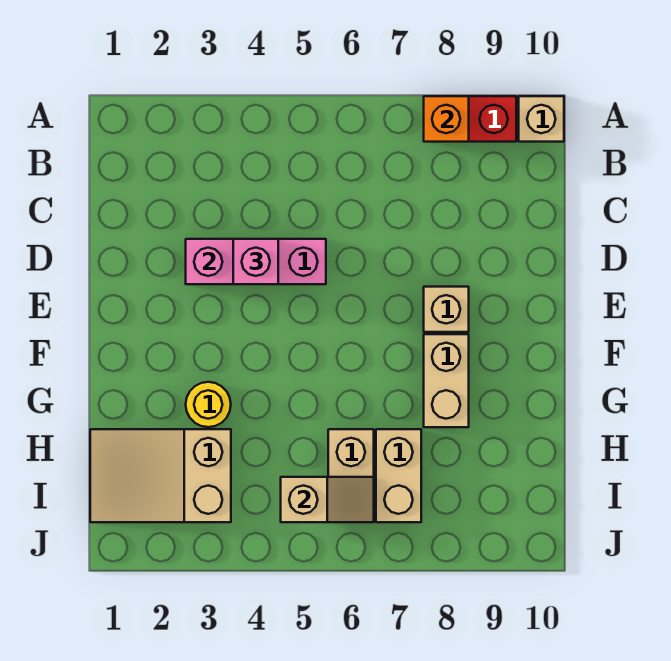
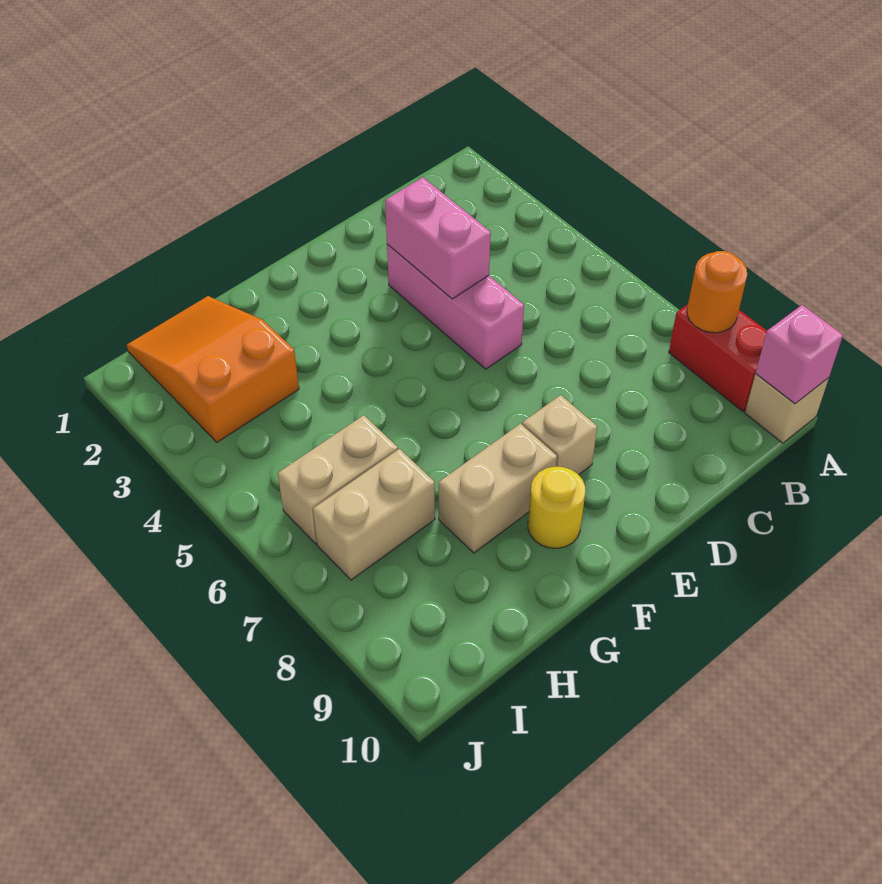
orange 1x1 brick [424,96,469,142] -> orange 1x1 round brick [687,251,747,333]
pink 1x1 brick [233,239,278,284] -> pink 1x1 brick moved to [756,305,843,404]
yellow 1x1 round brick [186,382,231,427] -> yellow 1x1 round brick moved to [528,467,585,548]
tan 2x3 slope [90,429,231,522] -> orange 2x3 slope [127,296,299,442]
tan 1x2 slope [281,477,374,522] -> none

